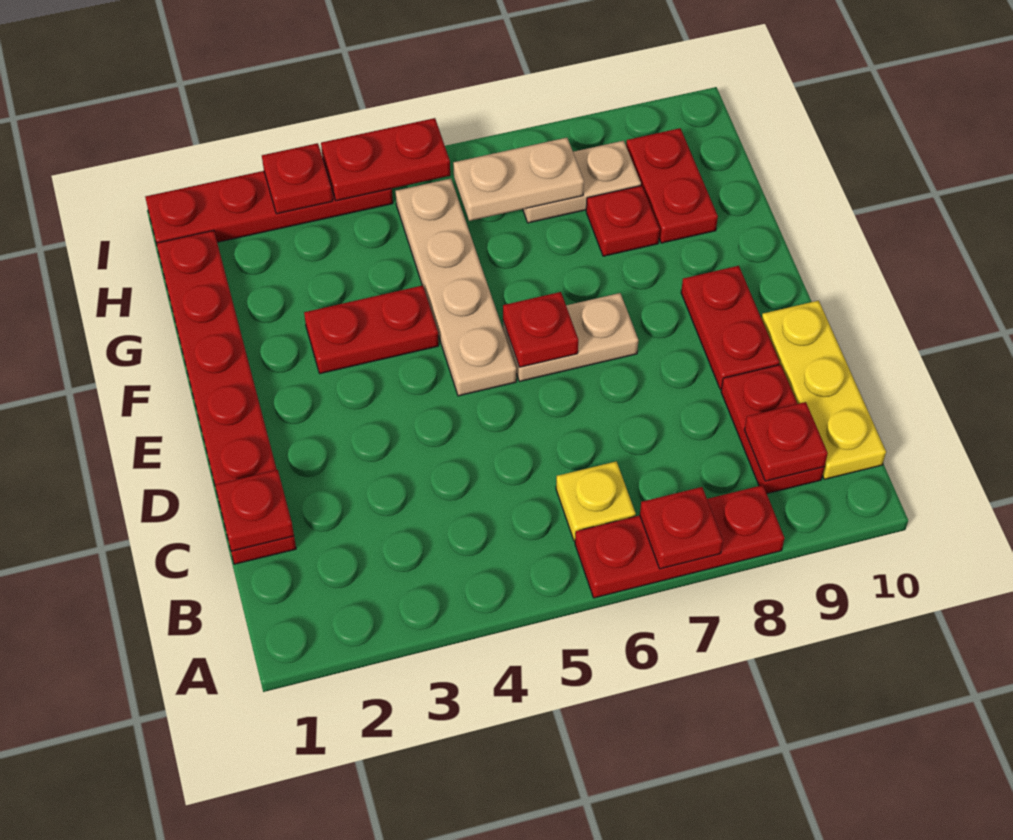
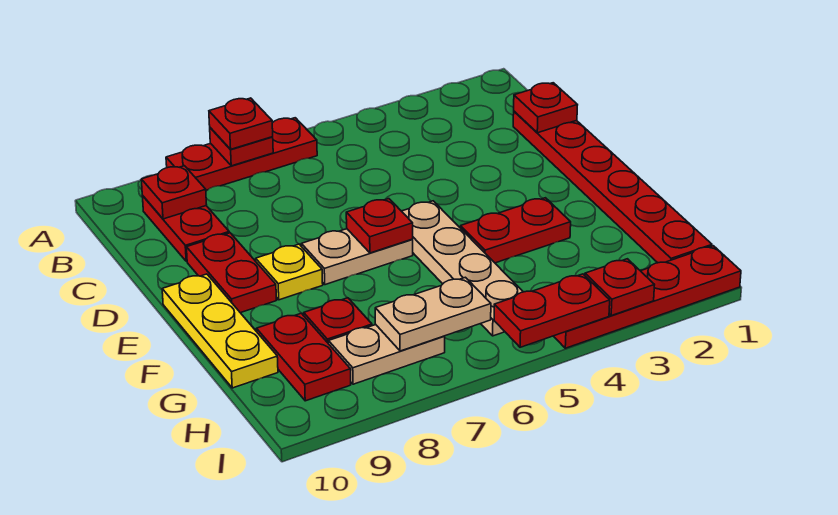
none -> red 1x1 plate [209,98,273,149]
yellow 1x1 plate [556,461,636,541] -> yellow 1x1 plate moved to [256,244,323,300]
yellow 1x3 plate [762,301,886,479] -> yellow 1x3 plate moved to [162,274,278,388]

